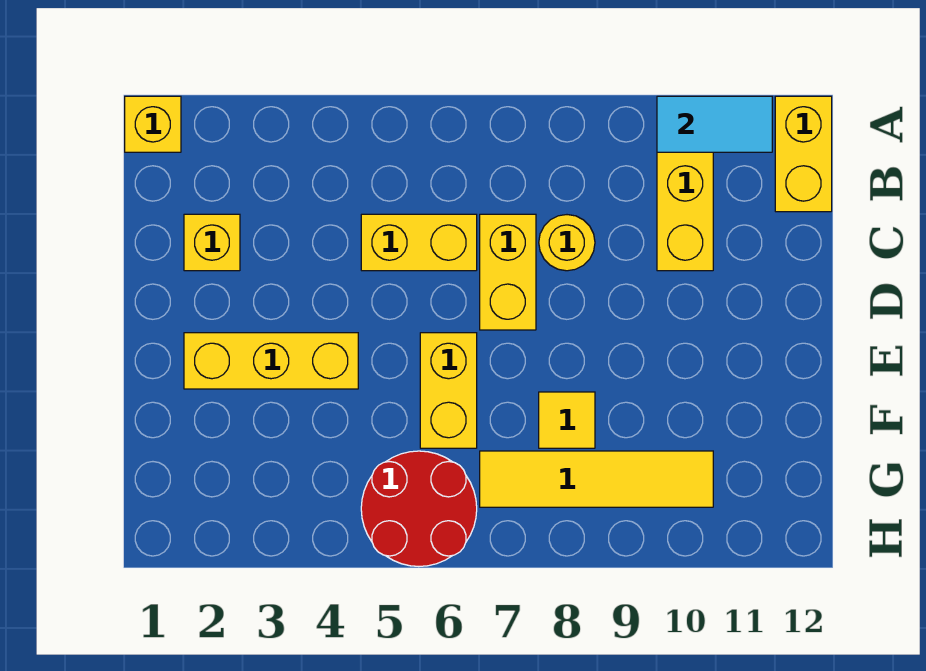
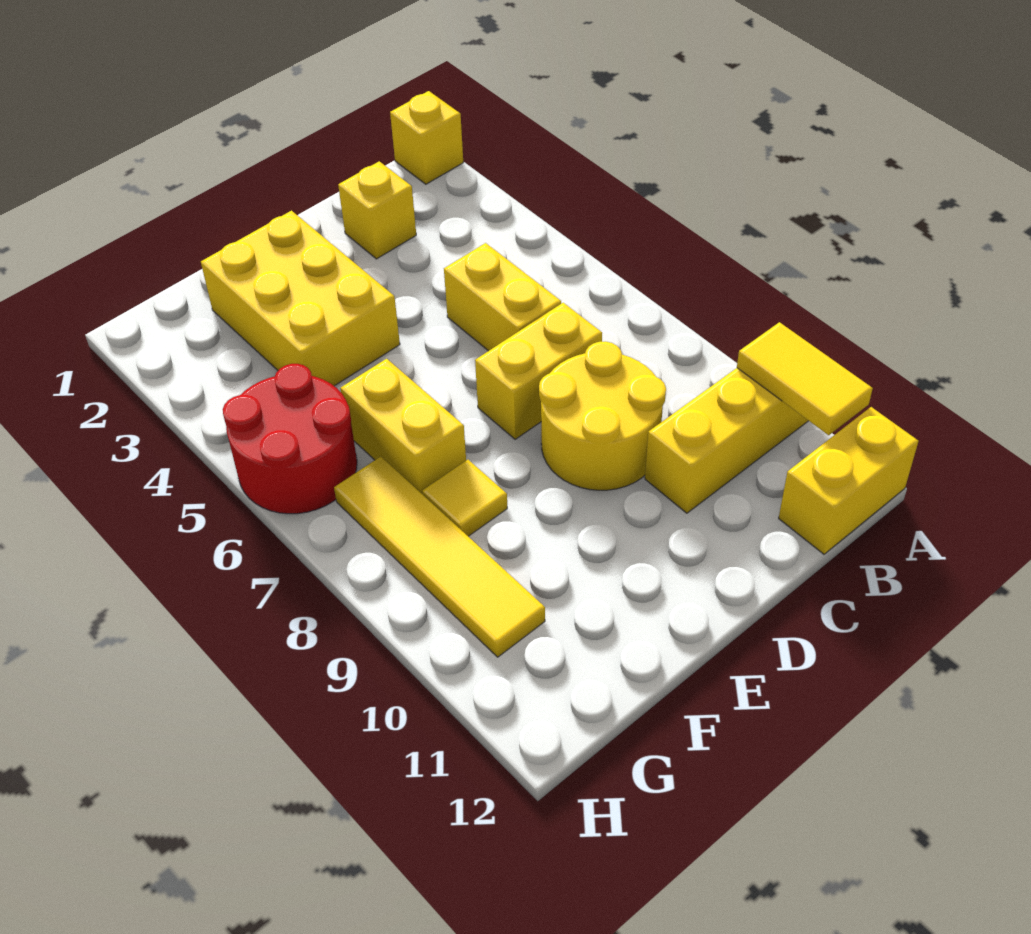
cyan 1x2 tile [657,96,772,152] -> yellow 1x2 tile [737,322,873,435]
yellow 1x1 round brick [539,215,595,271] -> yellow 2x2 round brick [539,341,666,490]
yellow 1x3 brick [184,333,358,389] -> yellow 2x3 brick [201,211,400,386]
yellow 1x2 brick [420,333,477,448] -> yellow 1x2 brick turned to [340,359,466,494]

